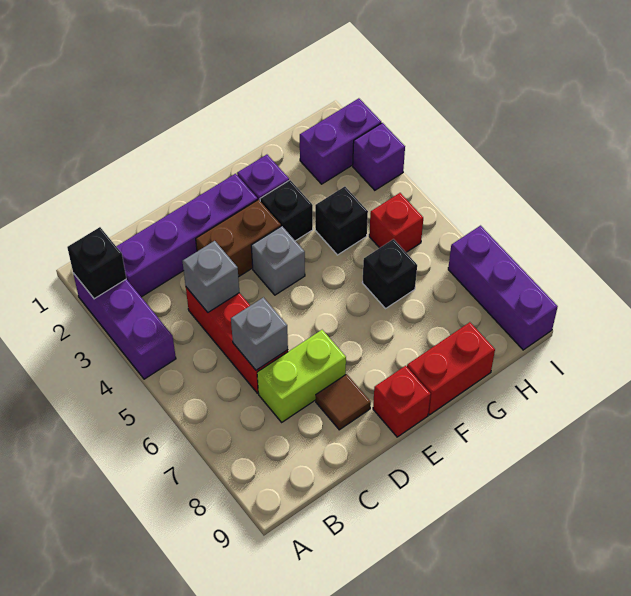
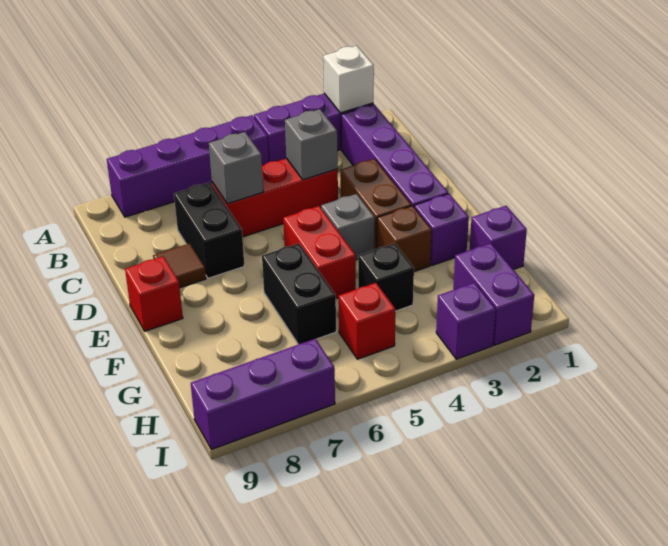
black 1x1 brick [67,227,126,299] -> white 1x1 brick [323,46,374,113]
none -> purple 1x4 brick [107,115,269,217]
lime 1x2 brick [257,330,346,422] -> black 1x2 brick [174,182,244,278]
black 1x1 brick [260,180,313,241] -> brown 1x1 brick [377,206,432,272]
red 1x2 brick [407,322,495,415] -> red 1x2 brick moved to [283,206,356,299]
none -> purple 1x1 brick [470,206,527,270]
black 1x1 brick [362,239,417,308] -> black 1x2 brick [262,243,336,344]

